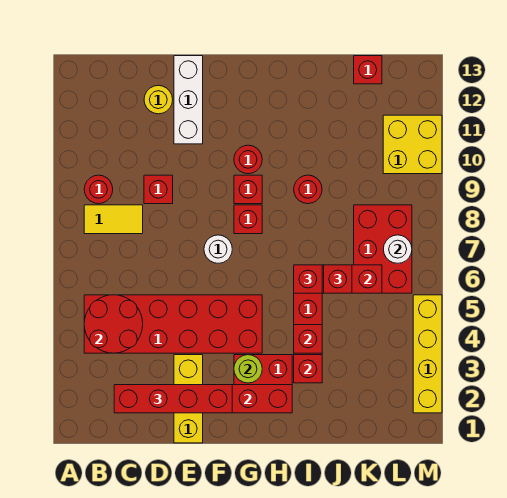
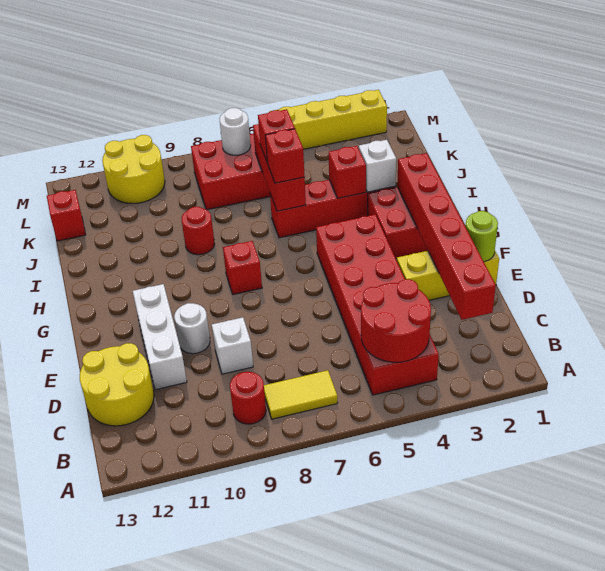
yellow 1x2 tile [84,205,143,234] -> yellow 1x2 tile turned to [264,370,337,419]
red 1x4 brick [114,385,232,413] -> none
red 1x1 brick [144,175,173,204] -> white 1x1 brick [212,317,253,374]
yellow 1x1 round brick [144,85,173,114] -> yellow 2x2 round brick [80,343,154,426]
white 1x3 brick [174,56,203,144] -> white 1x3 brick turned to [133,284,187,390]
white 1x1 round brick [204,235,232,263] -> white 1x1 round brick moved to [174,303,210,354]
lime 1x1 round brick [234,355,262,383] -> lime 1x1 round brick moved to [465,211,498,262]
red 1x1 brick [234,175,262,204] -> none
red 1x1 round brick [234,145,262,174] -> none
red 1x1 brick [294,355,322,383] -> white 1x1 brick [359,140,396,192]
yellow 2x2 brick [383,115,442,174] -> yellow 2x2 round brick [102,135,165,204]

